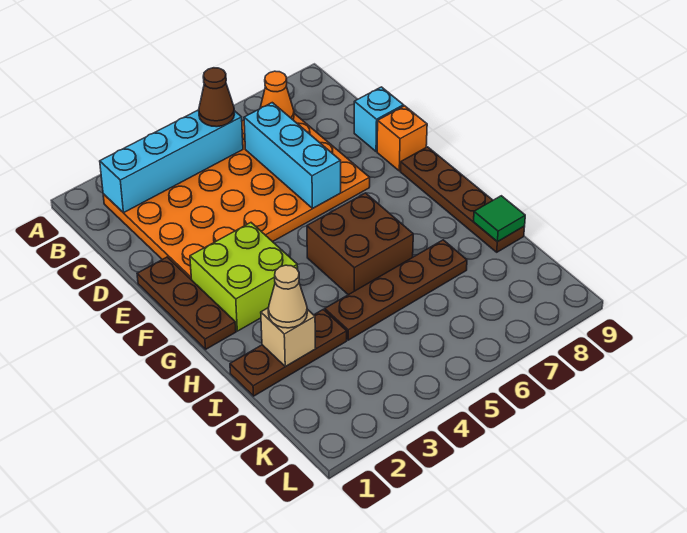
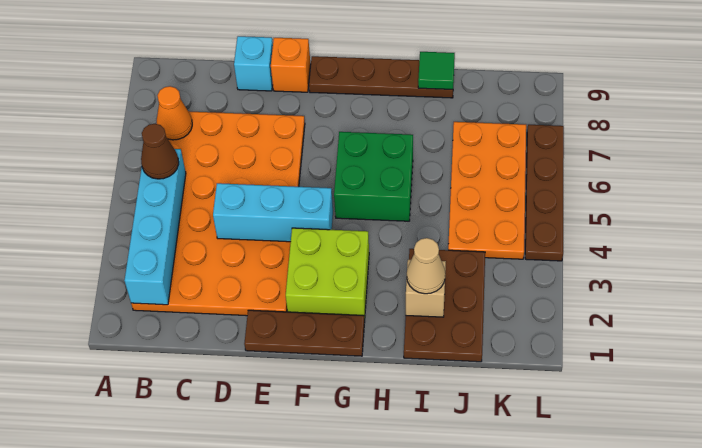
cyan 1x3 brick [244,103,341,208] -> cyan 1x3 brick moved to [213,183,333,242]
brown 2x2 brick [307,193,413,295] -> green 2x2 brick [334,132,413,221]
brown 1x3 plate [230,310,347,396] -> brown 2x3 plate [404,249,485,362]
brown 1x4 plate [325,240,467,340] -> brown 1x4 plate moved to [525,125,564,261]
none -> orange 2x4 plate [448,122,526,259]

